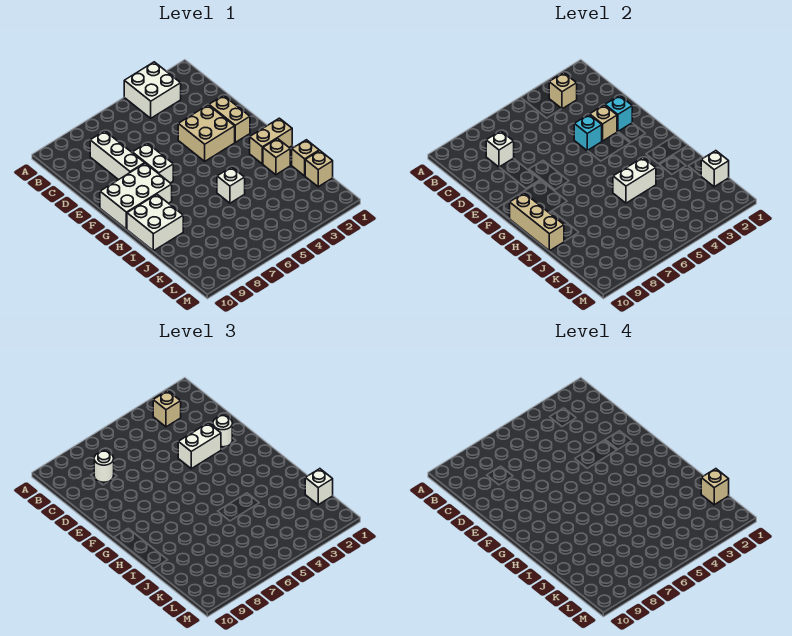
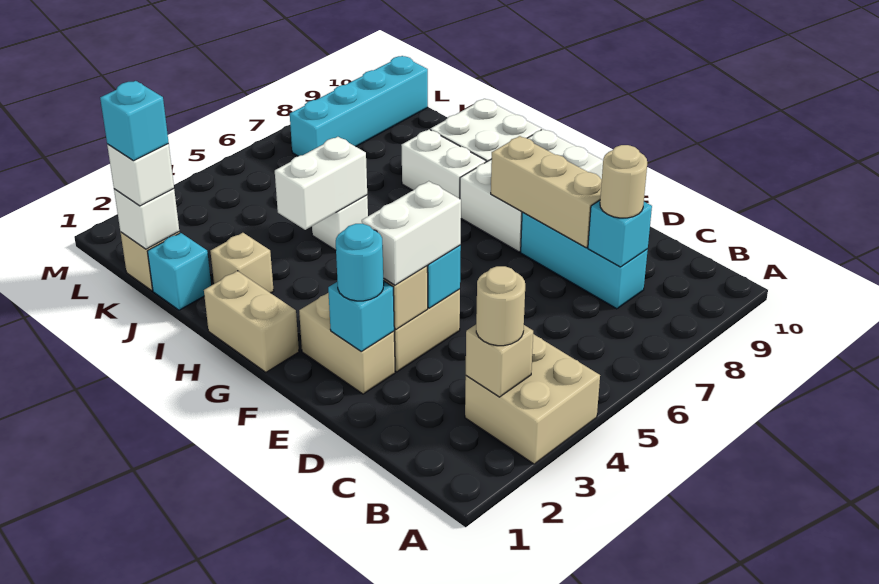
white 2x2 brick [124,62,181,118] -> tan 2x2 brick [465,334,600,464]
tan 1x1 brick [153,391,181,427] -> tan 1x1 round brick [476,266,525,346]
white 1x3 brick [90,131,145,180] -> cyan 1x3 brick [521,212,648,309]
white 1x1 brick [486,131,514,167] -> cyan 1x1 brick [588,201,652,267]
white 1x1 round brick [94,451,114,482] -> tan 1x1 round brick [600,145,647,218]
white 1x1 round brick [213,416,232,447] -> cyan 1x1 round brick [336,224,384,301]
white 1x2 brick [133,143,173,183] -> white 1x2 brick moved to [401,130,486,199]
tan 1x3 brick [510,193,564,251] -> tan 1x3 brick moved to [491,136,602,248]
tan 1x2 brick [250,118,292,164] -> tan 1x2 brick turned to [204,271,299,372]
tan 1x1 brick [292,140,319,176] -> cyan 1x1 brick [147,233,211,310]
tan 1x1 brick [701,469,729,505] -> cyan 1x1 brick [100,81,169,161]
none -> cyan 1x4 brick [290,56,428,156]

